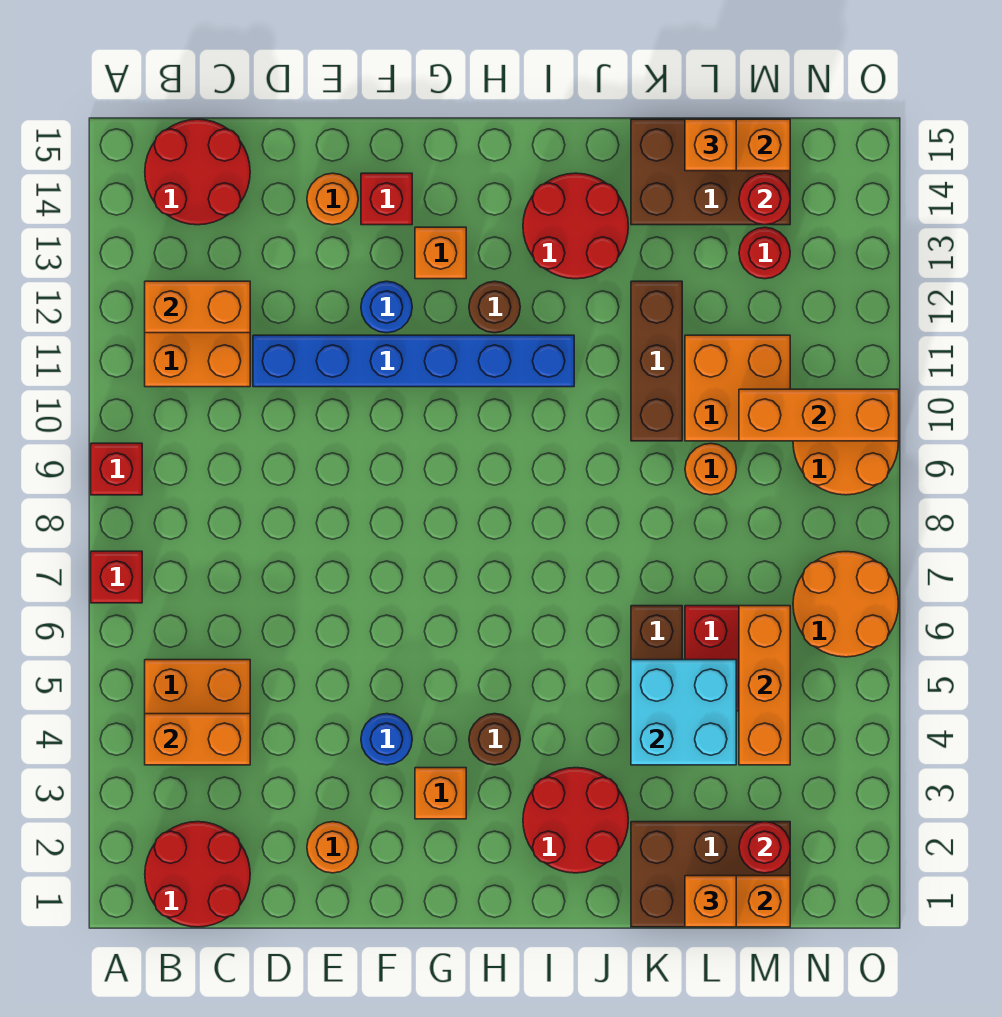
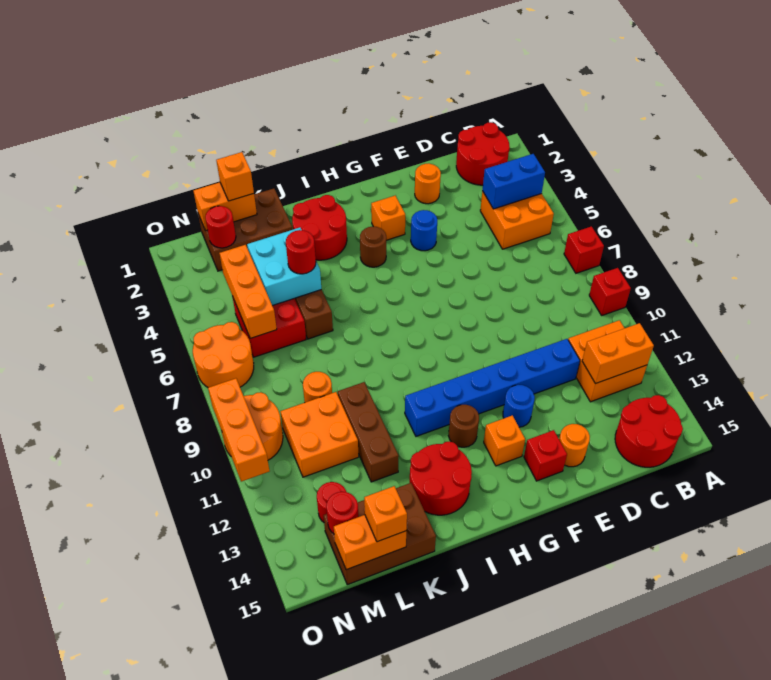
orange 1x2 brick [145,714,250,765] -> blue 1x2 brick [482,154,545,209]
none -> red 1x1 round brick [286,230,316,274]
orange 1x3 brick [739,389,899,441] -> orange 1x3 brick turned to [208,378,269,482]

